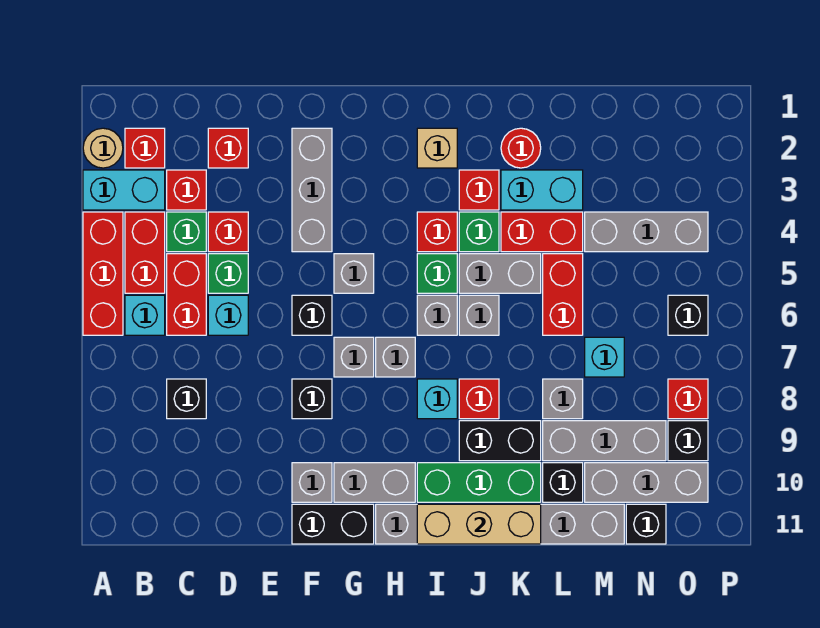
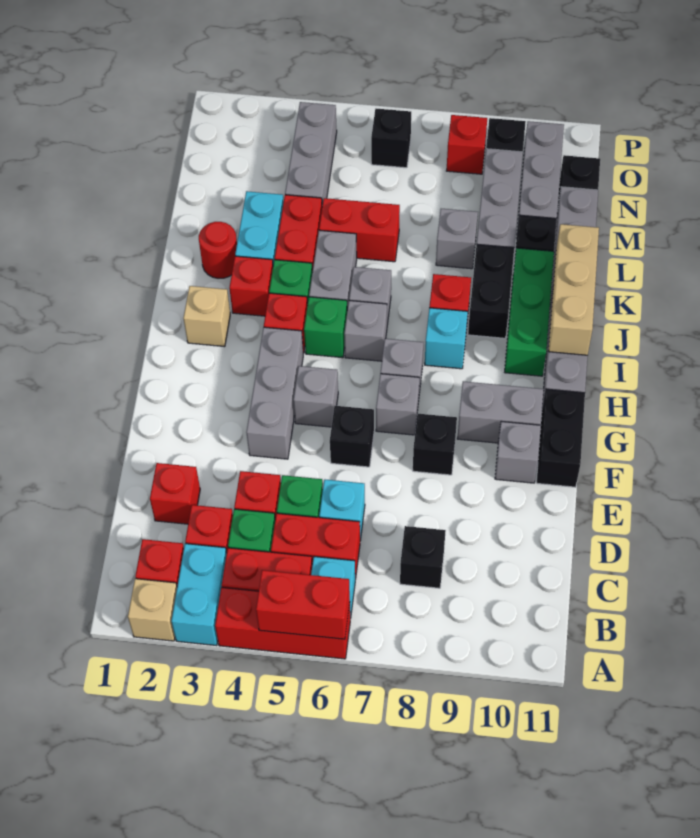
tan 1x1 round brick [83,128,123,168] -> tan 1x1 brick [128,579,177,641]
none -> red 1x2 brick [256,570,350,639]
grey 1x3 brick [292,128,332,252] -> grey 1x3 brick turned to [246,327,303,459]
grey 1x2 brick [334,463,415,502] -> grey 1x2 brick turned to [457,381,544,443]
cyan 1x1 brick [585,337,624,377] -> none

